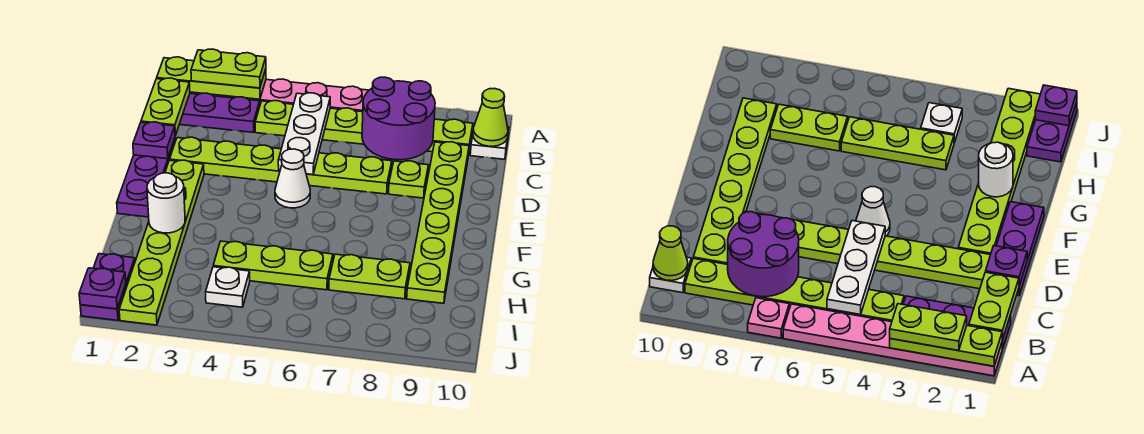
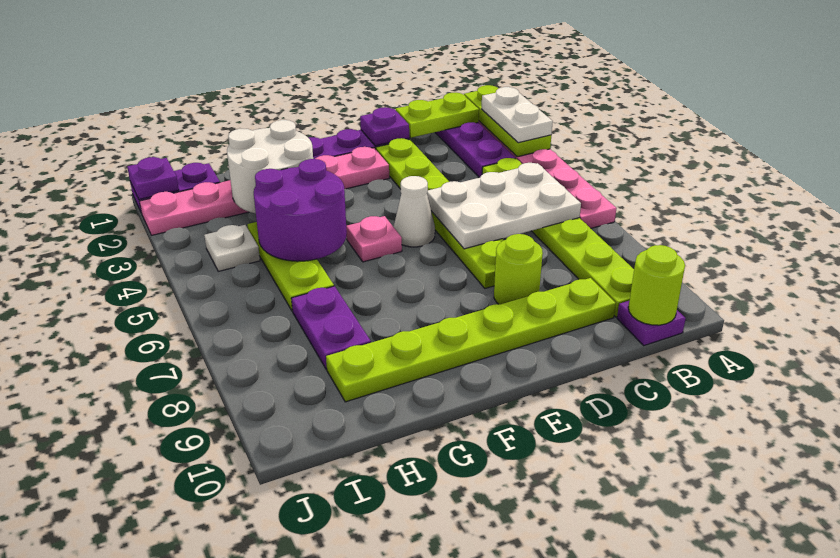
lime 1x2 plate [191,49,266,88] -> white 1x2 plate [482,87,553,143]
pink 1x1 plate [748,298,789,338] -> pink 1x1 plate moved to [346,216,402,262]
white 1x3 plate [278,93,330,175] -> white 2x3 plate [427,163,581,249]
purple 2x2 round brick [362,77,435,160] -> purple 2x2 round brick moved to [254,159,347,261]
white 1x1 plate [470,127,509,159] -> purple 1x1 plate [617,301,686,345]
lime 1x1 cone [473,89,508,146] -> lime 1x1 round brick [628,245,685,325]
lime 1x1 plate [389,161,428,198] -> lime 1x1 round brick [494,234,543,305]
lime 1x6 plate [119,160,204,325] -> pink 1x6 plate [139,147,389,235]
white 1x1 round brick [147,173,185,233] -> white 2x2 round brick [227,120,313,213]
lime 1x2 plate [329,254,410,299] -> purple 1x2 plate [291,286,371,369]

